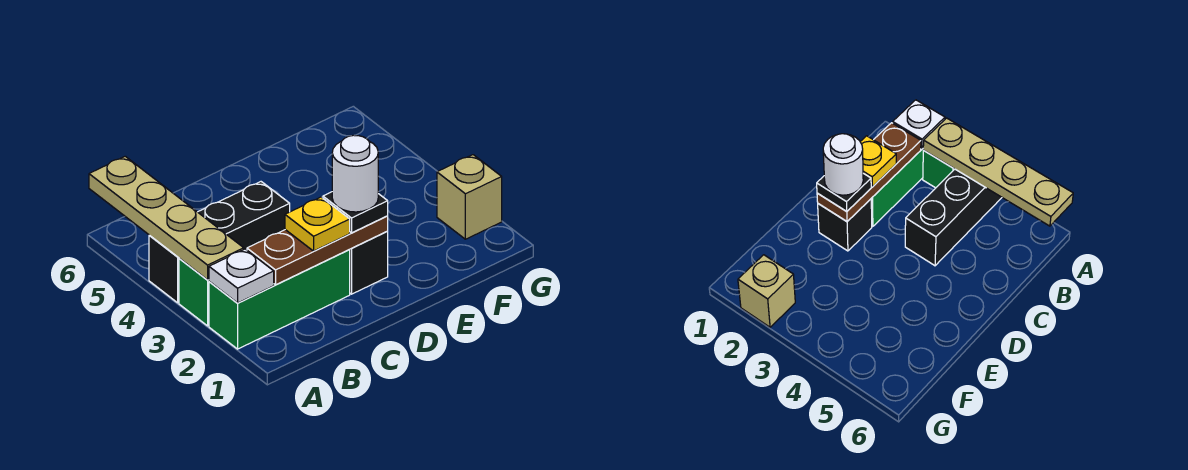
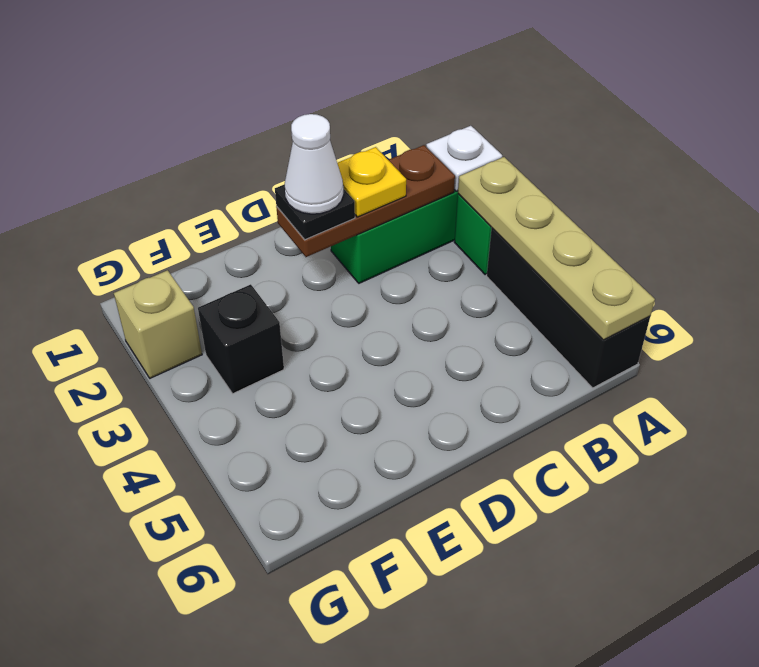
black 1x3 brick [149,182,290,303] -> black 1x3 brick turned to [487,228,650,388]
black 1x1 brick [349,232,388,294] -> black 1x1 brick moved to [198,284,284,394]
white 1x1 round brick [332,135,378,212] -> white 1x1 cone [285,114,343,214]

